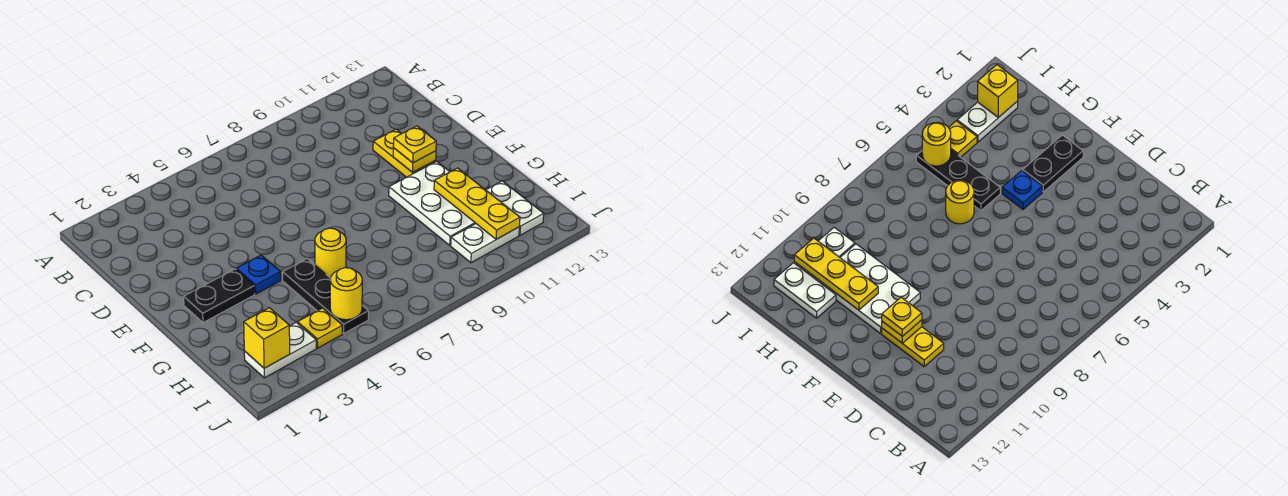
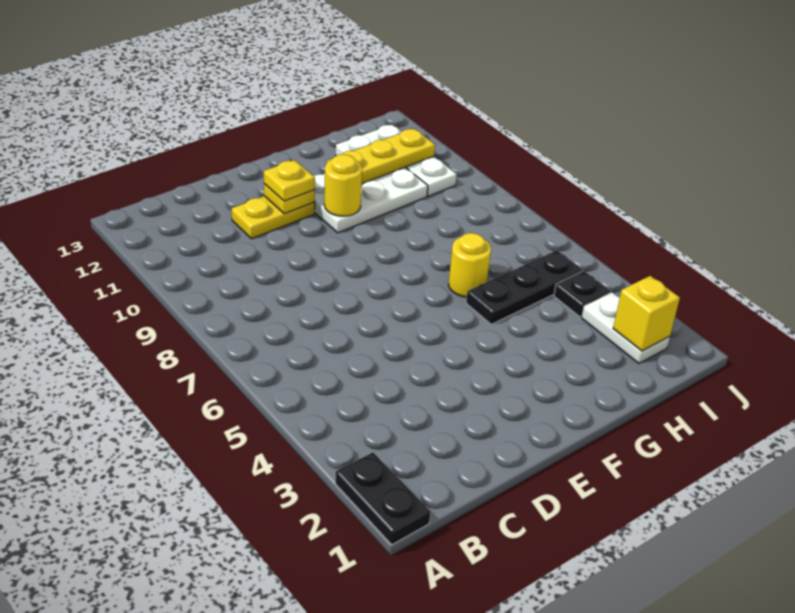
black 1x2 plate [184,269,255,323] -> black 1x2 plate moved to [335,452,430,545]
blue 1x1 plate [236,255,281,294] -> none
yellow 1x1 plate [298,308,343,348] -> black 1x1 plate [554,271,611,317]
yellow 1x1 round brick [330,268,362,320] -> yellow 1x1 round brick moved to [324,154,362,216]

